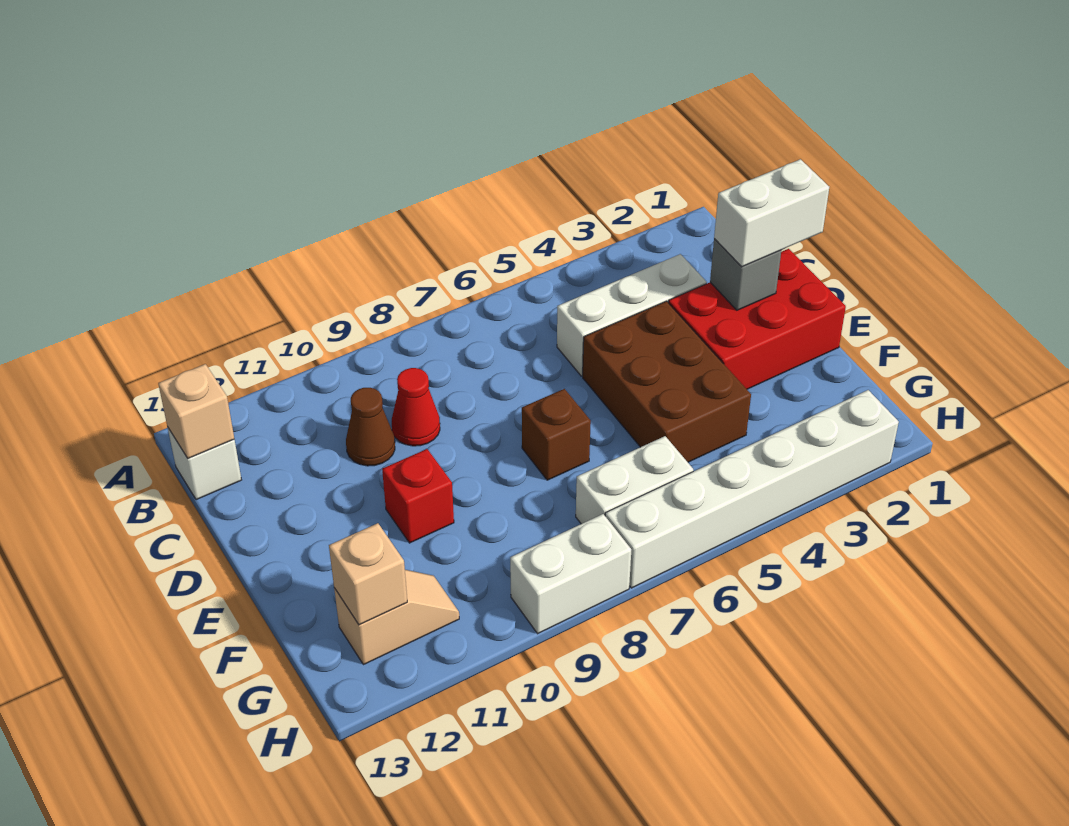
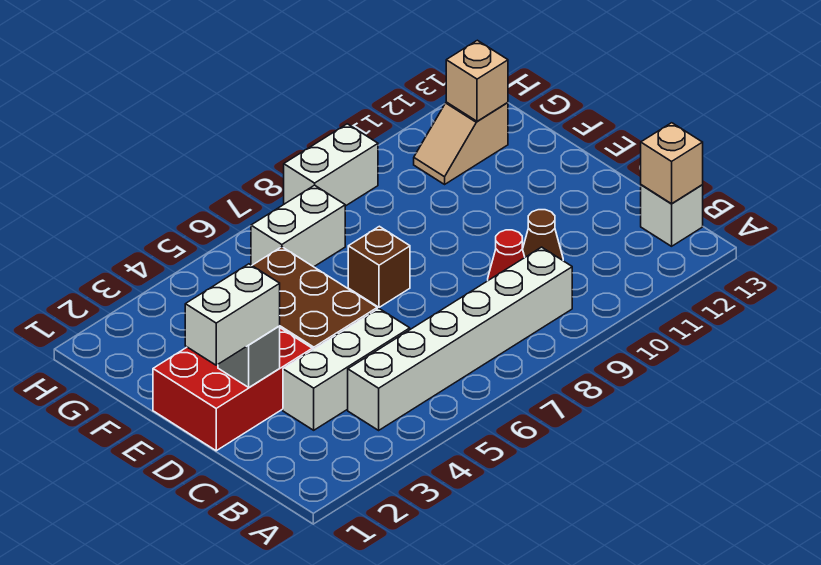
red 1x1 brick [382,449,454,543] -> none
white 1x6 brick [605,390,899,588] -> white 1x6 brick moved to [348,247,572,430]

